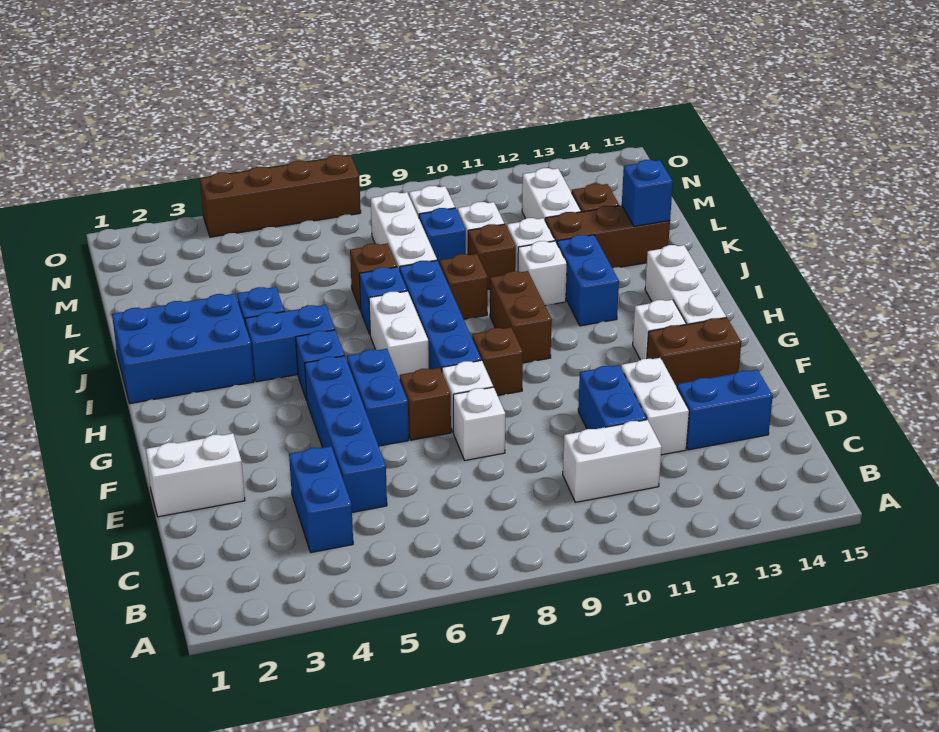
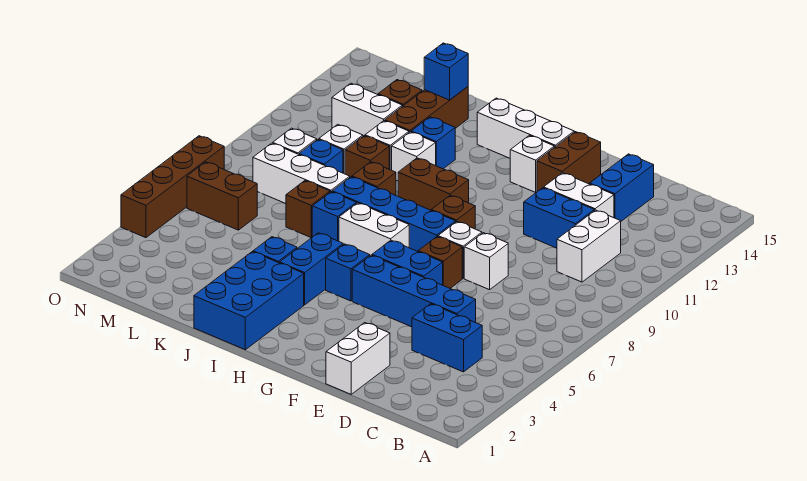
blue 1x2 brick [557,235,619,326] -> blue 1x1 brick [411,117,455,169]
none -> brown 1x2 brick [187,162,257,230]

